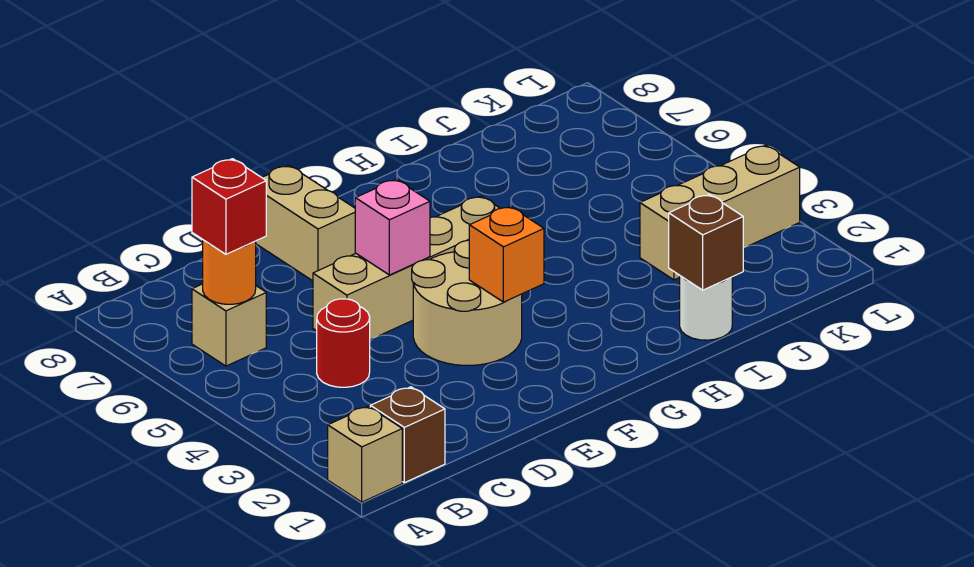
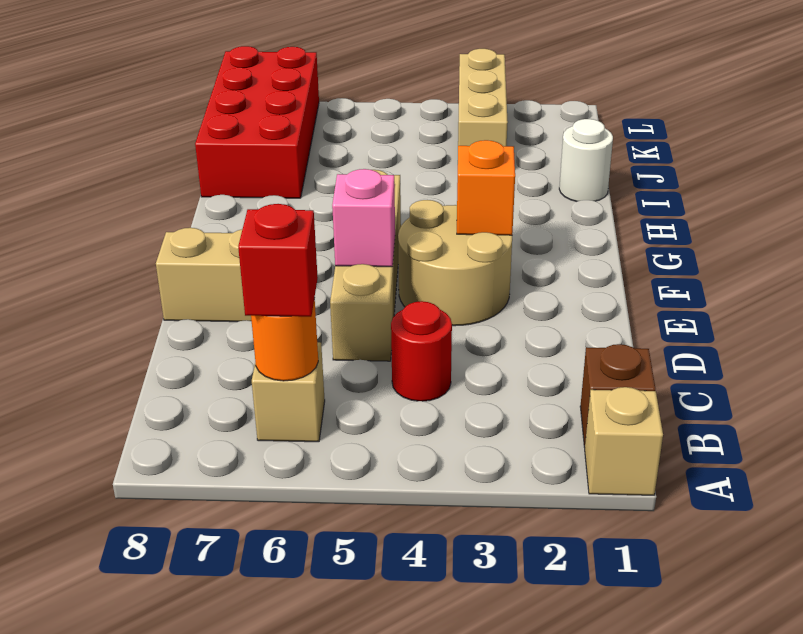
brown 1x1 brick [669,194,743,290] -> none
none -> red 2x4 brick [195,46,319,198]

